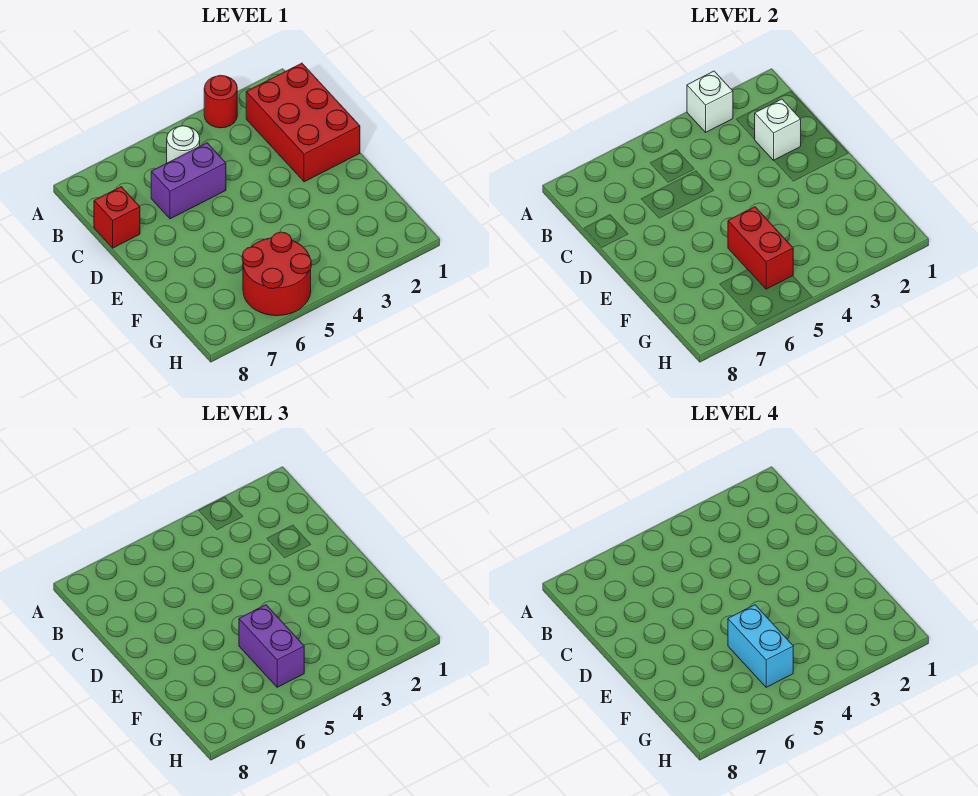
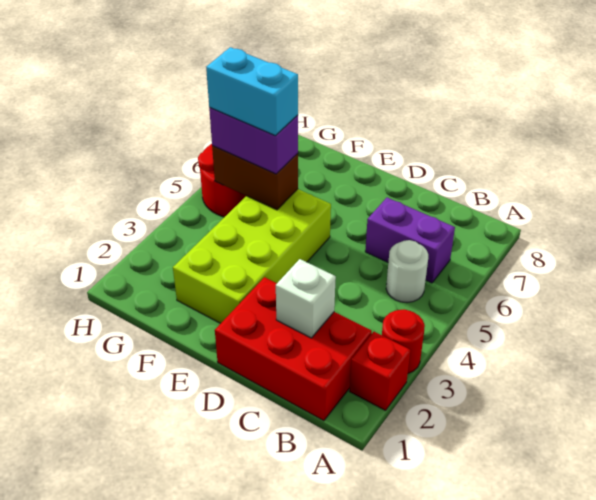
white 1x1 brick [687,71,733,132] -> none
purple 1x2 brick [151,143,226,219] -> purple 1x2 brick turned to [365,198,455,283]
red 1x1 brick [94,187,140,248] -> red 1x1 brick moved to [350,332,410,411]
none -> lime 2x4 brick [173,189,331,323]
red 1x2 brick [728,207,793,289] -> brown 1x2 brick [212,146,298,210]

